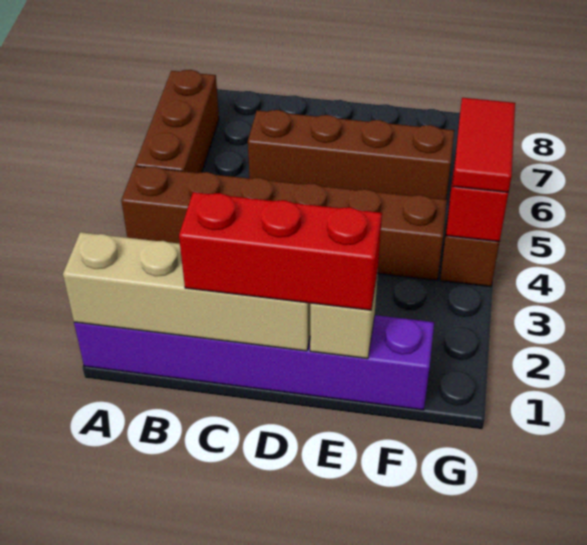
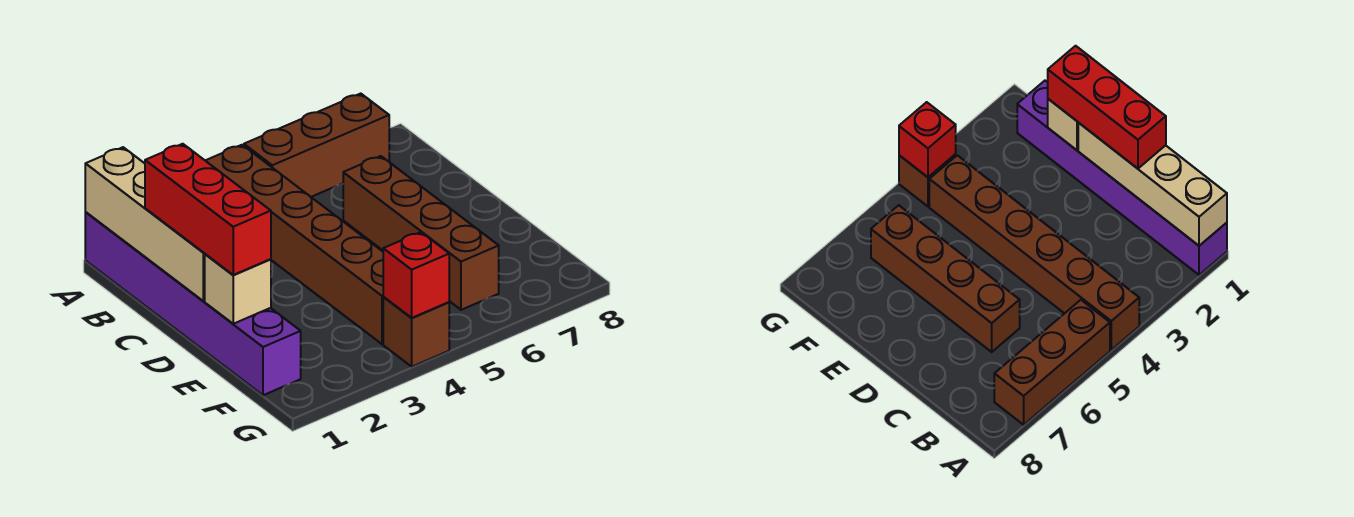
red 1x2 tile [453,98,515,192] -> none

